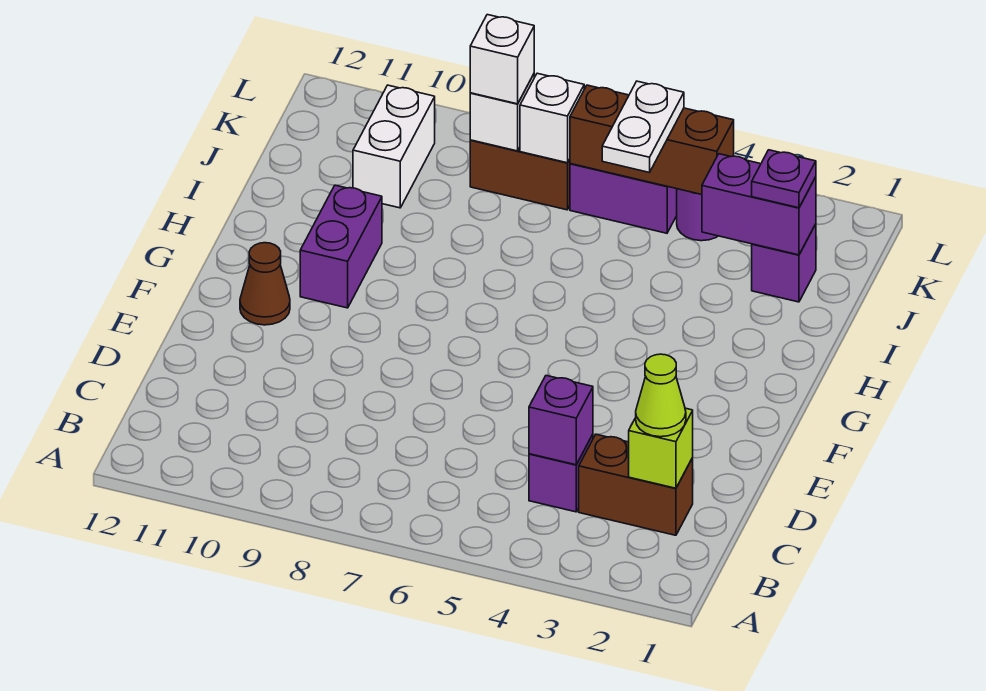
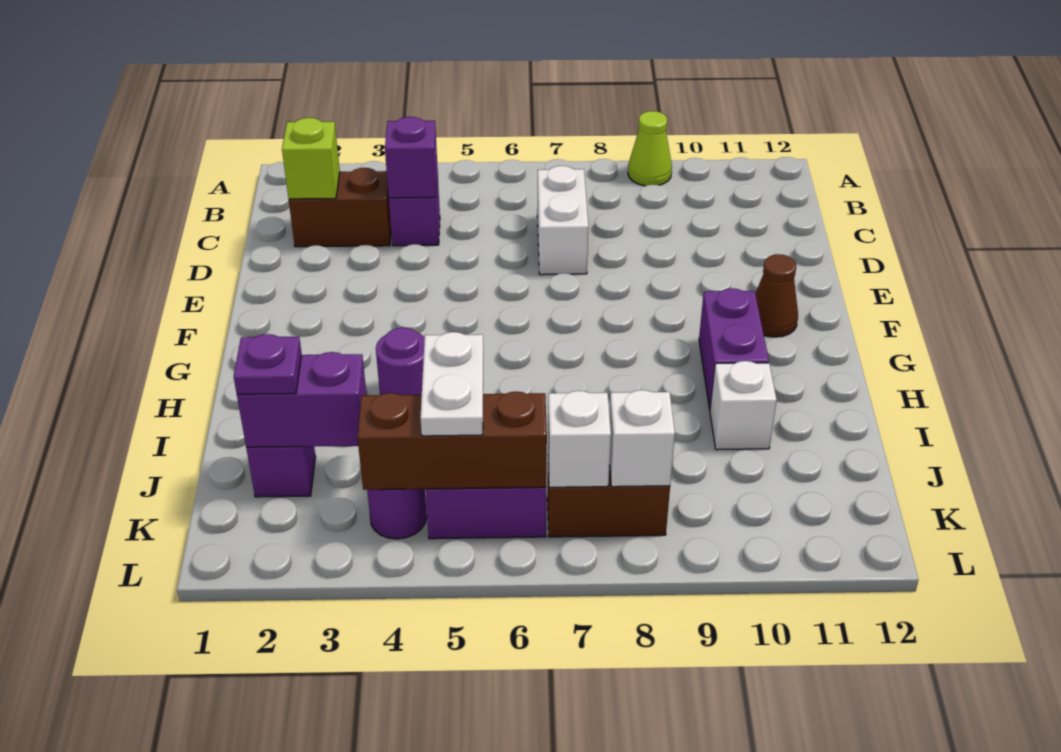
lime 1x1 cone [636,354,686,437] -> lime 1x1 cone moved to [628,111,672,186]
none -> purple 1x1 round brick [376,327,425,395]
white 1x2 brick [353,85,435,208] -> white 1x2 brick moved to [537,166,588,275]
white 1x1 brick [470,15,534,104] -> white 1x1 brick moved to [710,361,777,450]

